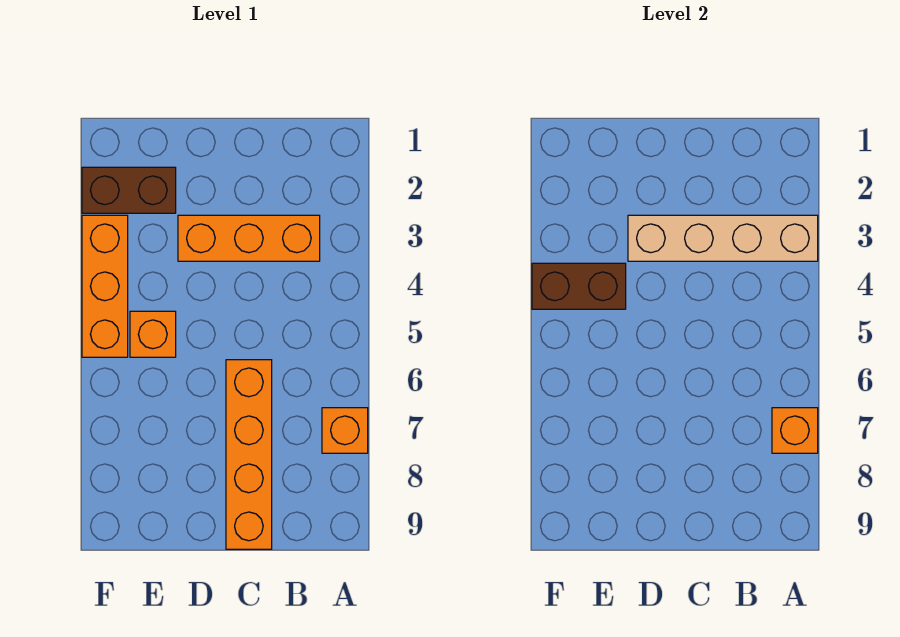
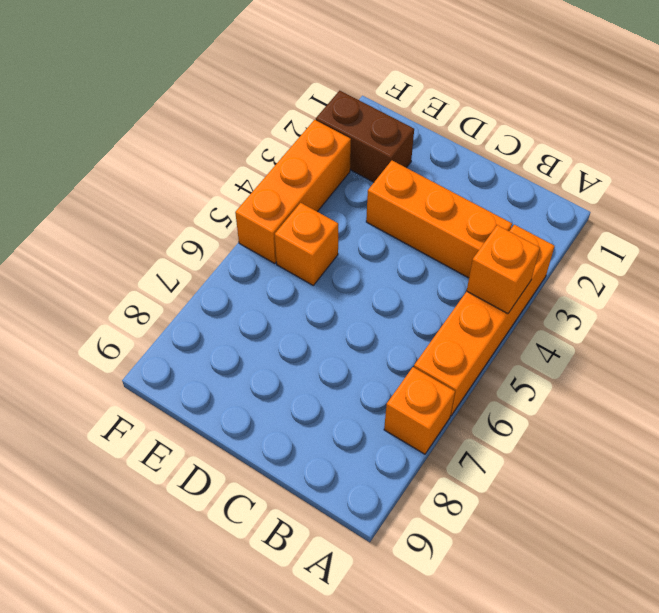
tan 1x4 brick [628,215,818,261] -> none
orange 1x1 brick [772,408,818,453] -> orange 1x1 brick moved to [467,225,540,314]
orange 1x4 brick [226,360,272,549] -> orange 1x4 brick moved to [414,225,554,416]
brown 1x2 brick [532,263,626,309] -> none

